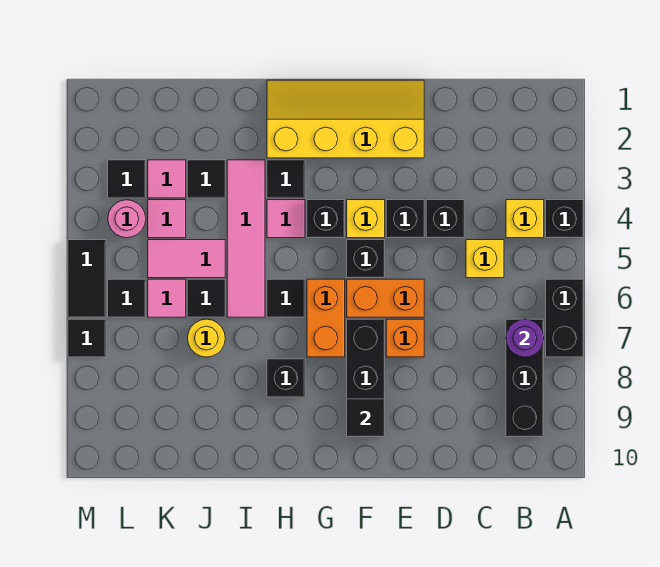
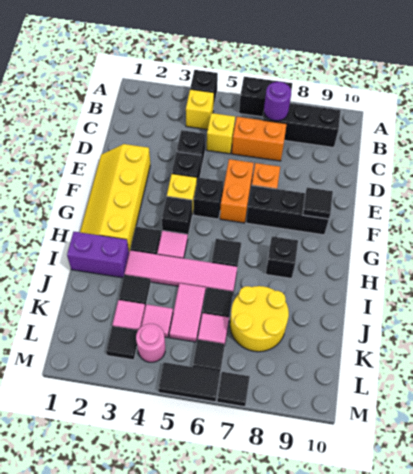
orange 1x2 brick [307,279,345,357] -> orange 1x2 brick moved to [232,117,287,161]
none -> purple 1x2 brick [67,232,129,278]
yellow 1x1 round brick [187,319,225,357] -> yellow 2x2 round brick [230,286,289,352]

